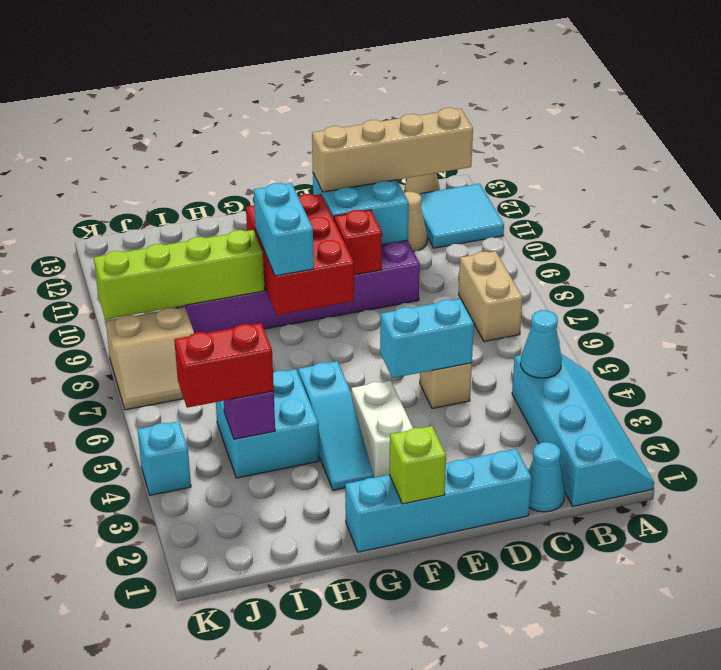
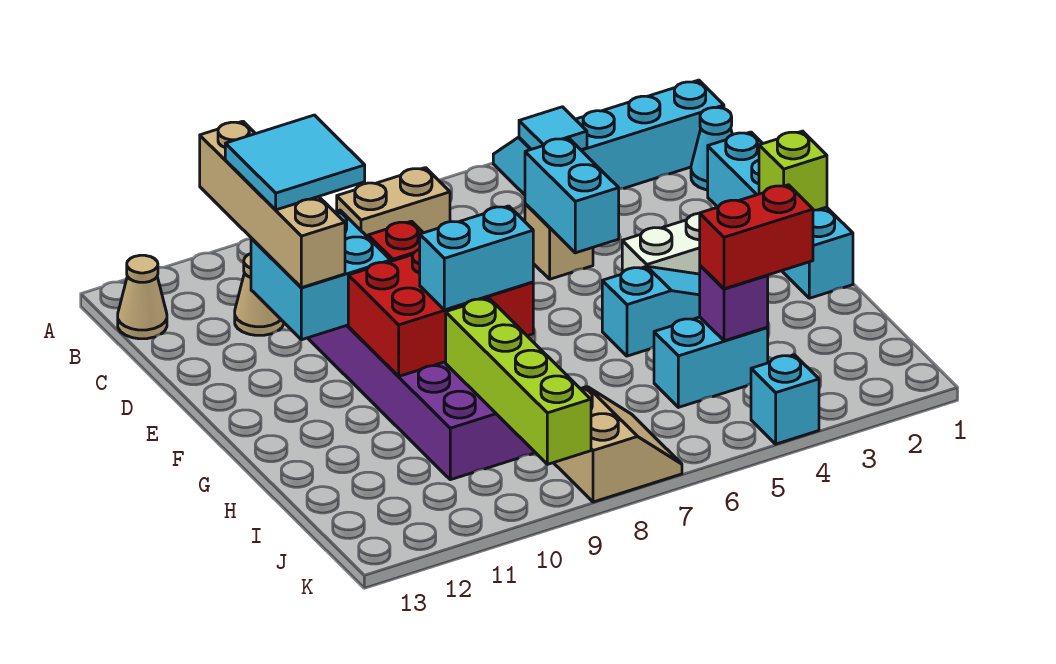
cyan 2x2 tile [419,184,504,248] -> cyan 2x2 tile moved to [225,115,365,210]
cyan 1x1 cone [521,310,562,378] -> cyan 1x1 tile [519,107,587,150]
cyan 2x2 brick [216,369,319,478] -> cyan 1x2 brick [654,317,768,407]
red 1x2 brick [174,323,274,408] -> red 1x2 brick turned to [700,185,813,289]

